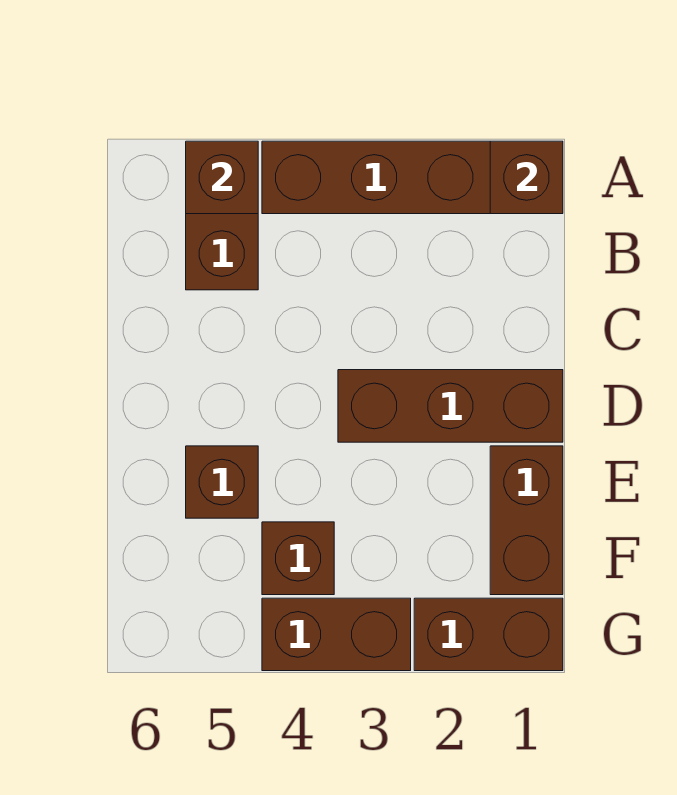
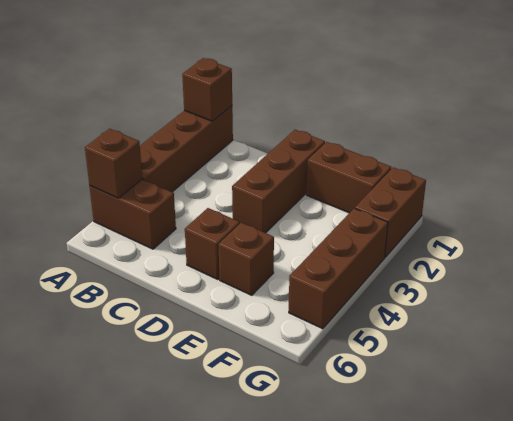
brown 1x1 brick [262,522,334,595] -> brown 1x1 brick moved to [185,208,240,280]
brown 1x2 brick [262,598,411,671] -> brown 1x3 brick [289,208,388,329]

